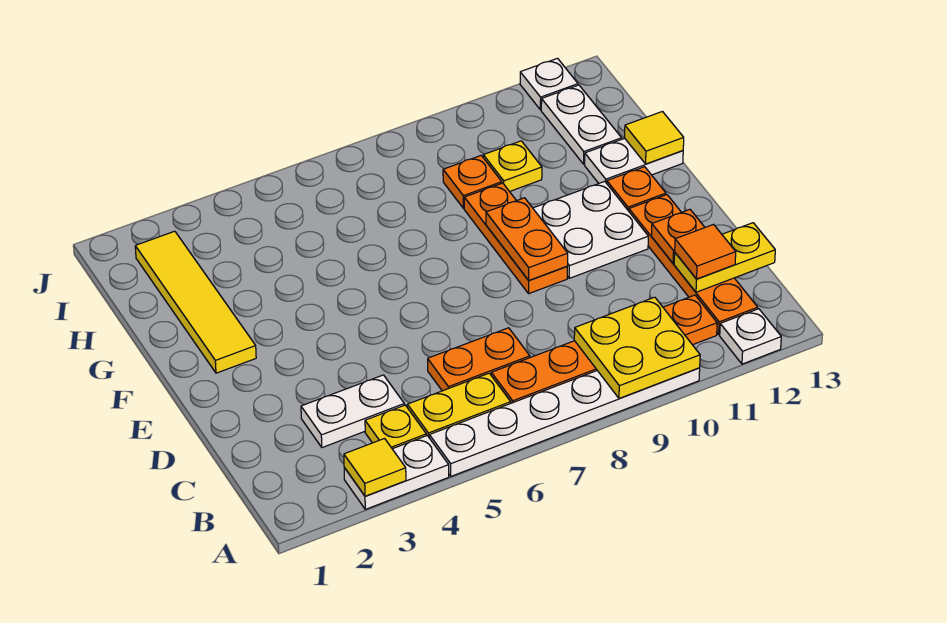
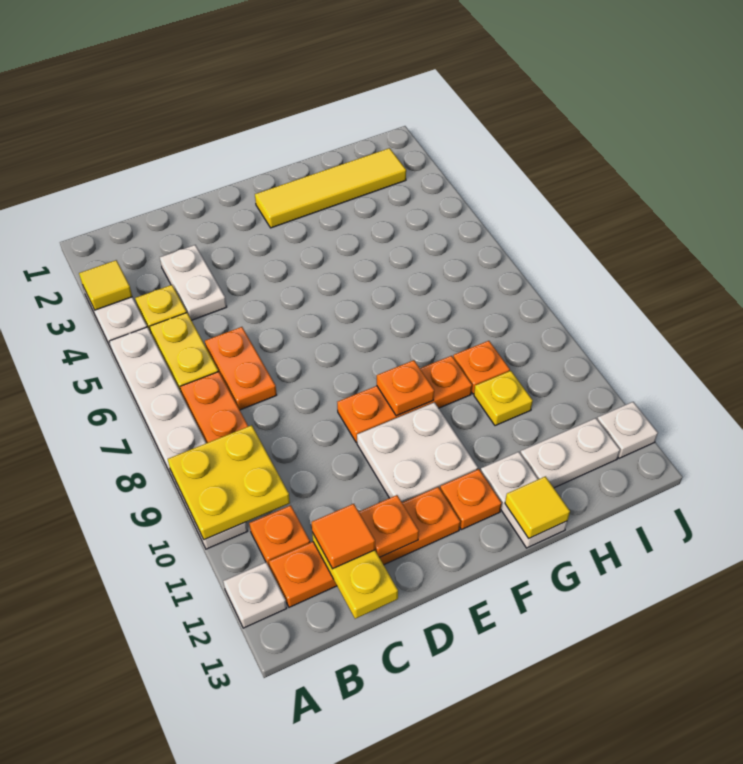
orange 1x2 plate [486,198,568,280] -> orange 1x1 plate [377,360,434,416]

